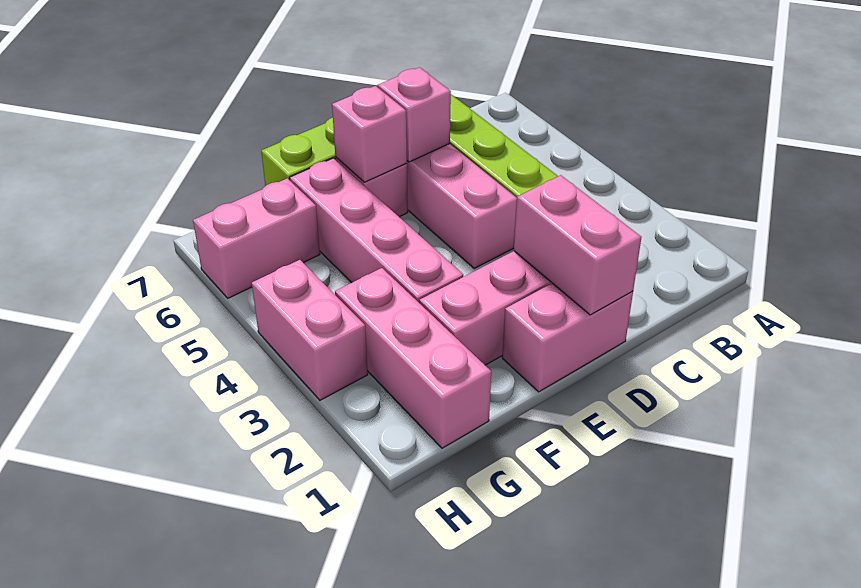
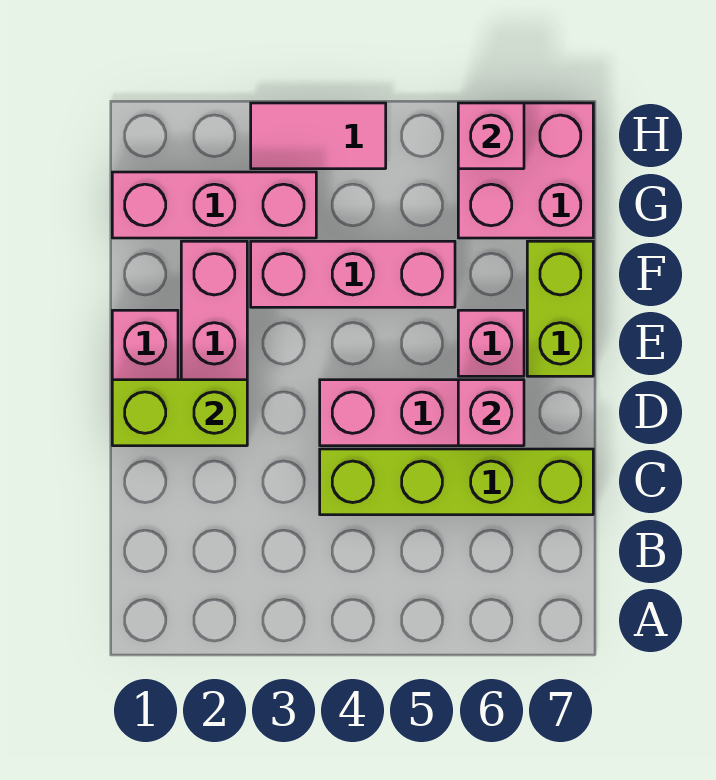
pink 1x2 brick [514,175,641,315] -> lime 1x2 brick [112,380,247,446]
pink 1x1 brick [332,86,407,182] -> pink 1x1 brick moved to [458,103,524,169]
pink 1x4 brick [290,158,463,302] -> pink 1x3 brick [251,241,455,307]
pink 1x2 brick [193,178,320,298] -> pink 2x2 brick [458,103,593,238]
pink 1x2 brick [252,260,368,400] -> pink 1x2 tile [251,103,386,169]

